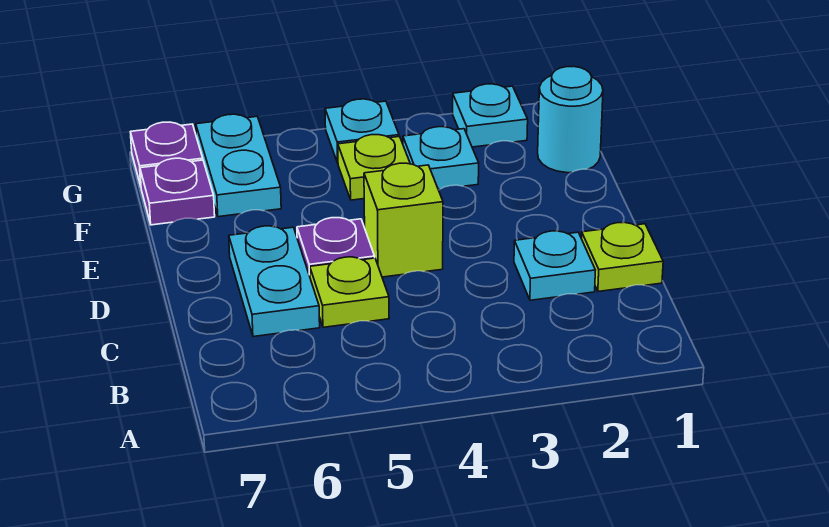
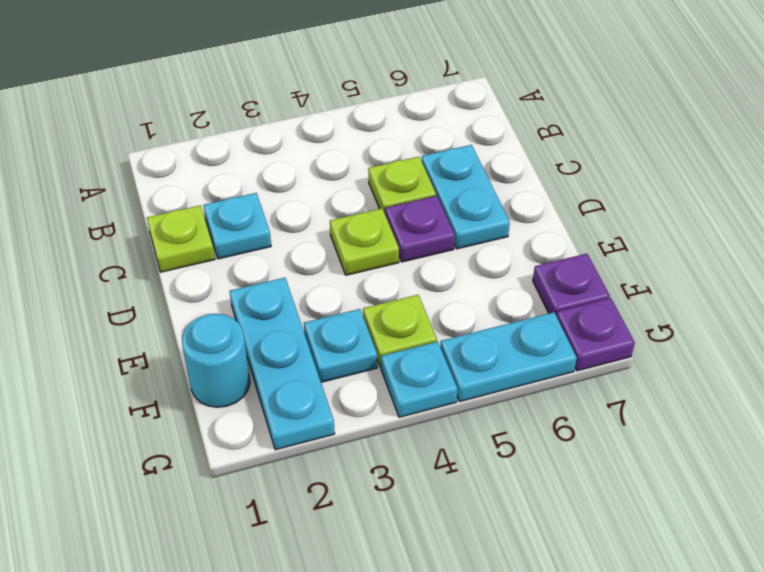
lime 1x1 brick [364,163,443,277] -> lime 1x1 plate [330,208,399,275]
cyan 1x2 plate [196,114,281,217] -> cyan 1x2 plate turned to [440,312,577,402]
cyan 1x1 plate [453,84,528,147] -> cyan 1x3 plate [230,278,335,450]

